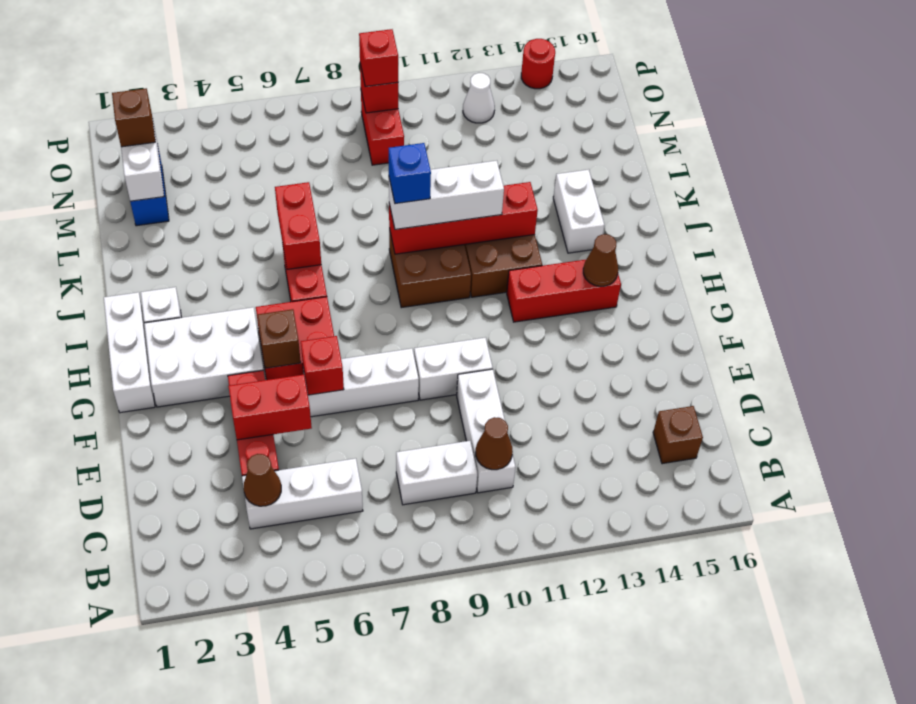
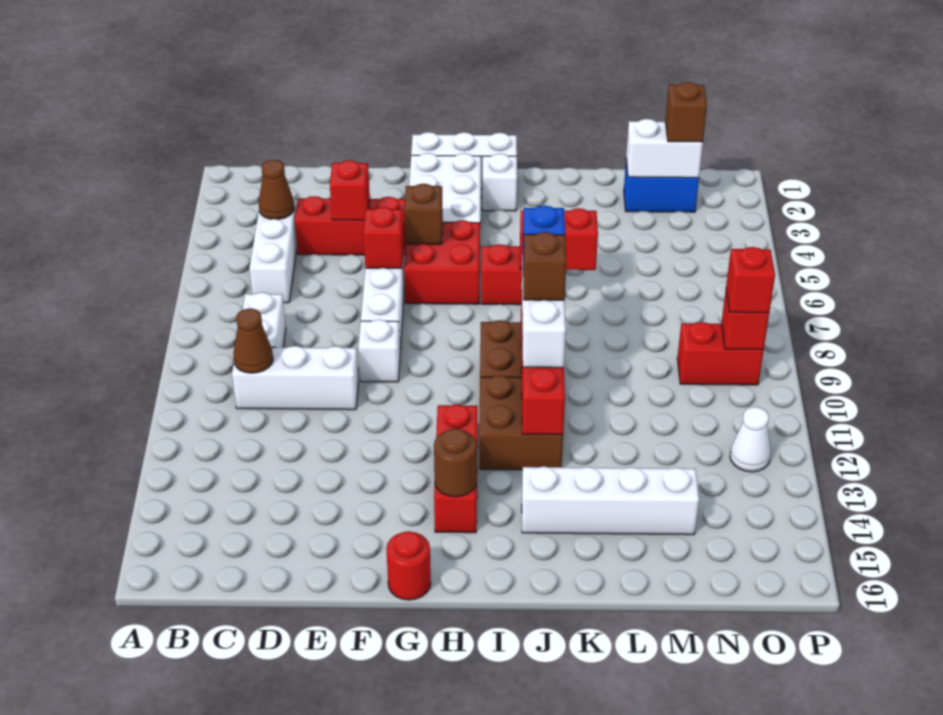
brown 1x1 brick [653,406,703,464] -> brown 1x1 brick moved to [523,232,566,300]
red 1x2 brick [228,375,312,440] -> red 1x1 brick [330,160,370,220]
white 1x2 brick [414,338,493,400] -> white 1x1 brick [358,319,400,382]
brown 1x1 cone [583,234,618,286] -> brown 1x1 round brick [434,428,477,497]
white 1x2 brick [553,169,604,253] -> white 1x4 brick [522,466,699,535]
red 1x1 round brick [521,39,555,89] -> red 1x1 round brick moved to [386,531,431,600]

